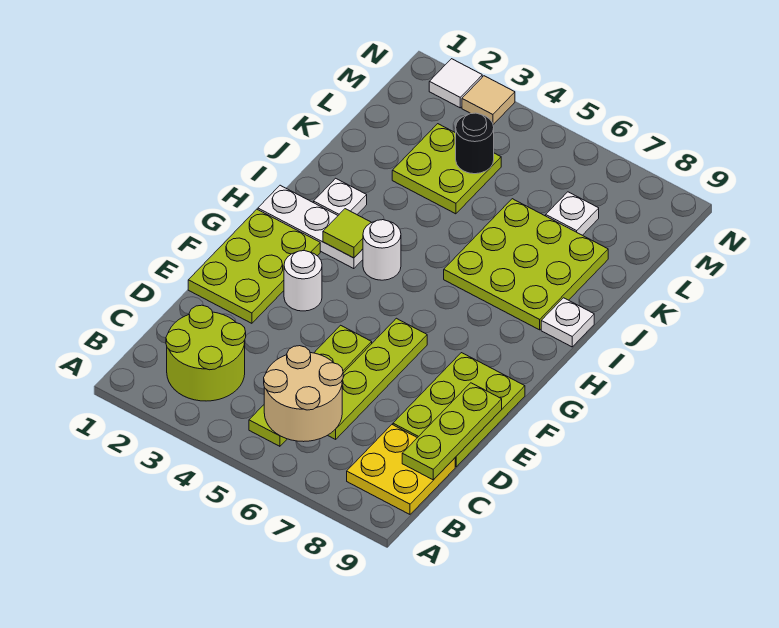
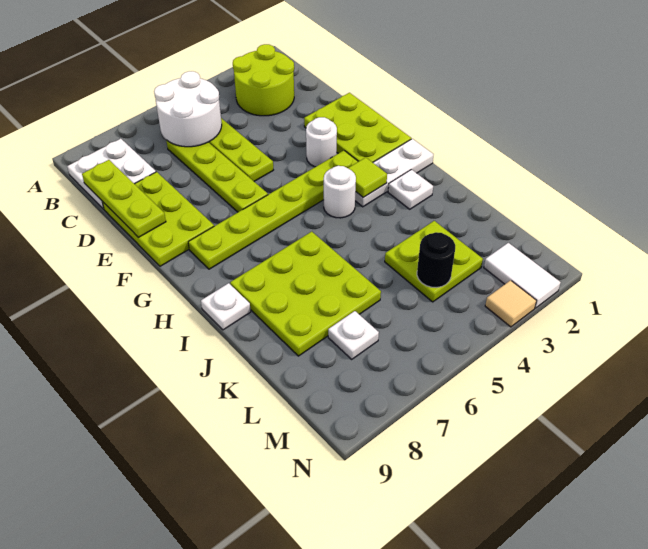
tan 2x2 round brick [264,346,343,442] -> white 2x2 round brick [154,71,222,147]
yellow 2x2 plate [347,425,455,514] -> white 2x2 plate [67,139,156,209]
none -> lime 1x6 plate [188,150,358,269]
white 1x1 tile [429,59,482,108] -> white 1x2 tile [484,243,561,308]

